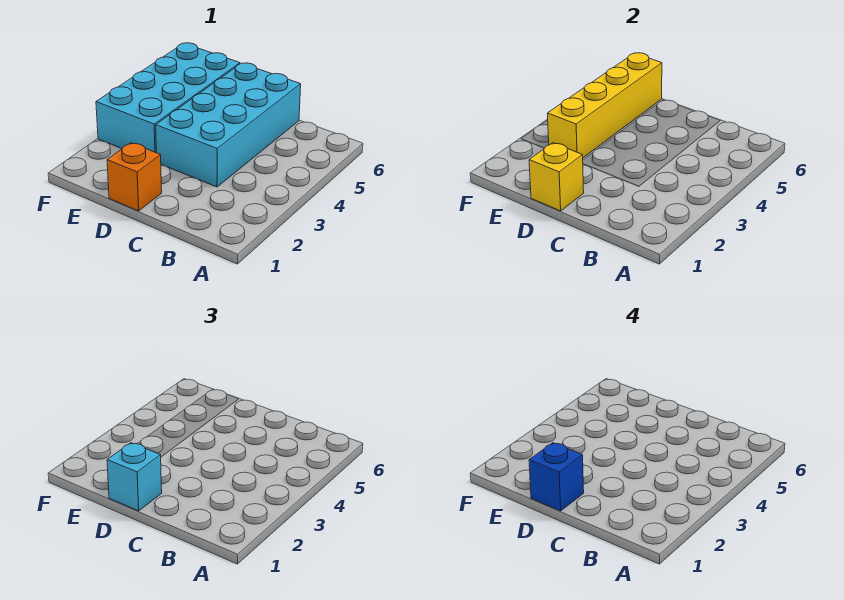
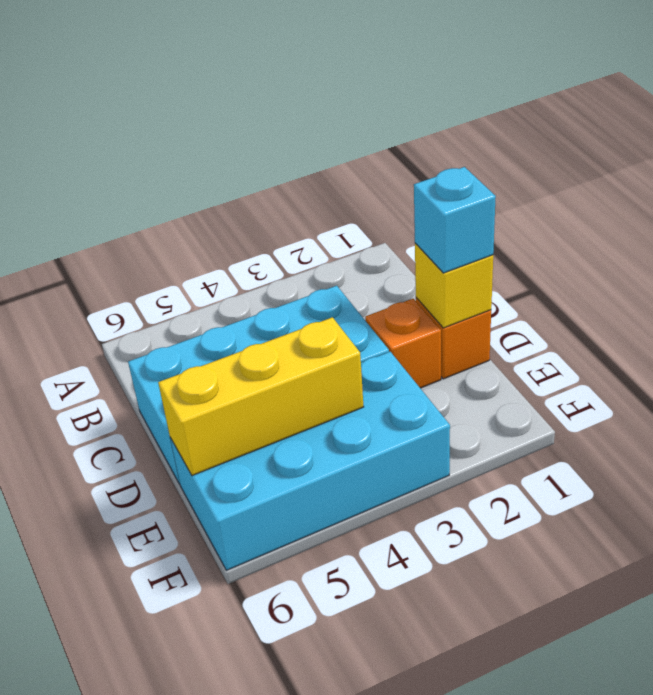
blue 1x1 brick [529,443,584,511] -> none
none -> orange 1x1 brick [365,299,441,388]
yellow 1x4 brick [547,53,662,158] -> yellow 1x3 brick [158,317,364,476]

